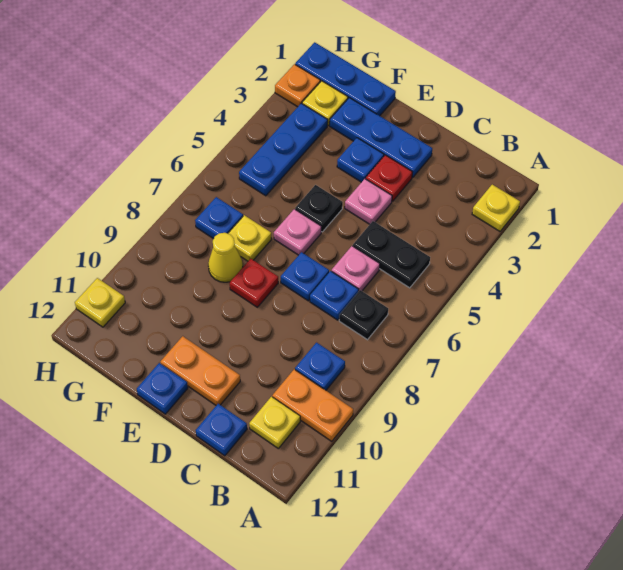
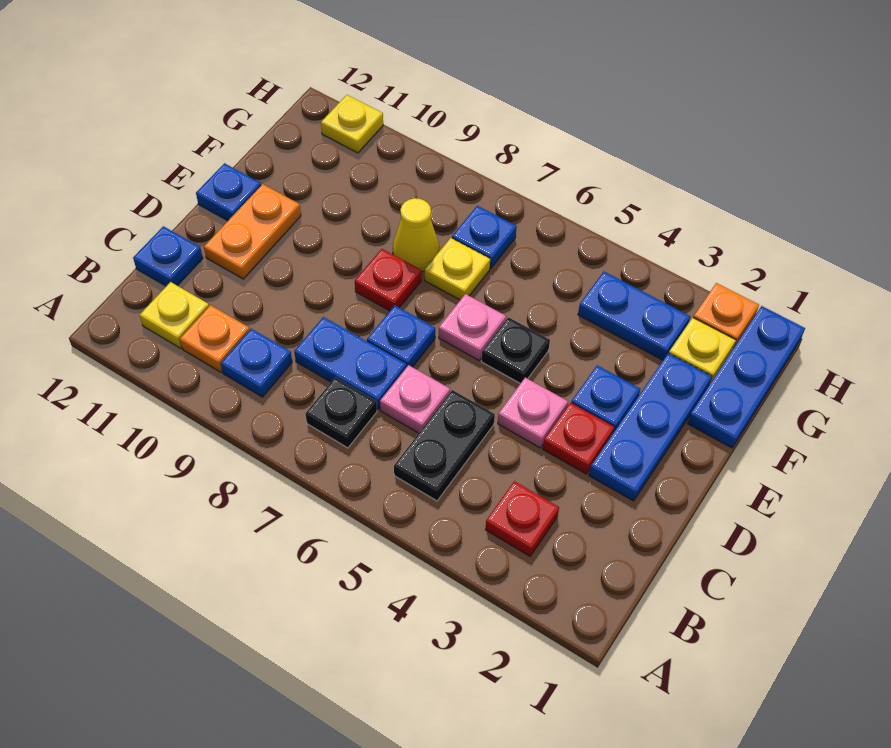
yellow 1x1 plate [472,185,520,231] -> none
orange 1x2 plate [272,369,353,441] -> orange 1x1 plate [180,305,250,372]
none -> red 1x1 plate [485,481,559,556]
blue 1x1 plate [310,271,359,320] -> blue 1x2 plate [294,317,406,409]
blue 1x3 plate [239,103,328,196] -> blue 1x2 plate [578,272,690,360]

